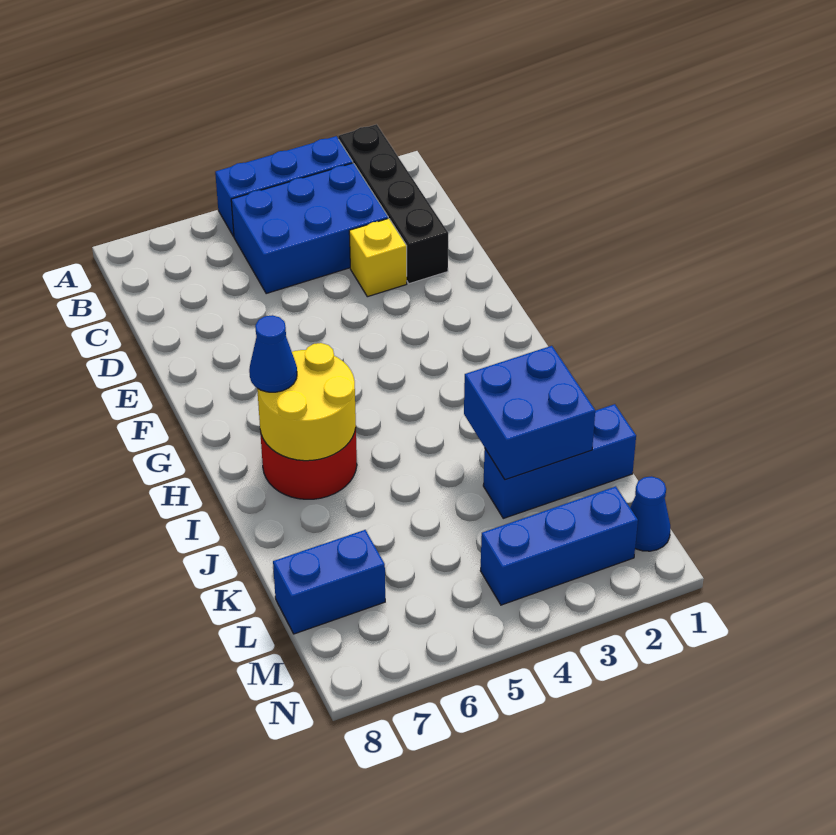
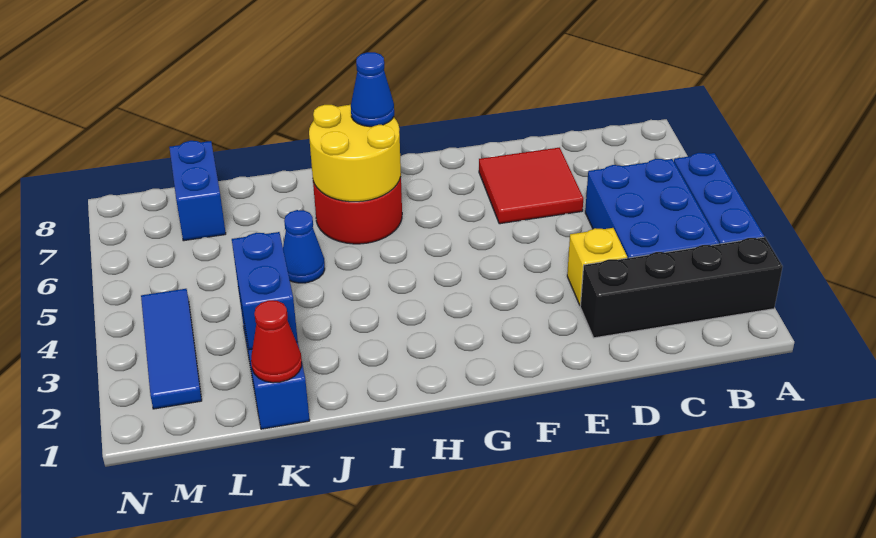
none -> red 2x2 tile [479,148,583,224]
blue 2x2 brick [464,346,595,480] -> blue 1x2 brick [232,232,298,350]
none -> red 1x1 cone [251,300,302,383]
blue 1x1 cone [630,476,670,551] -> blue 1x1 cone moved to [283,210,325,283]
blue 1x3 brick [480,486,638,605] -> blue 1x3 tile [141,289,202,409]

